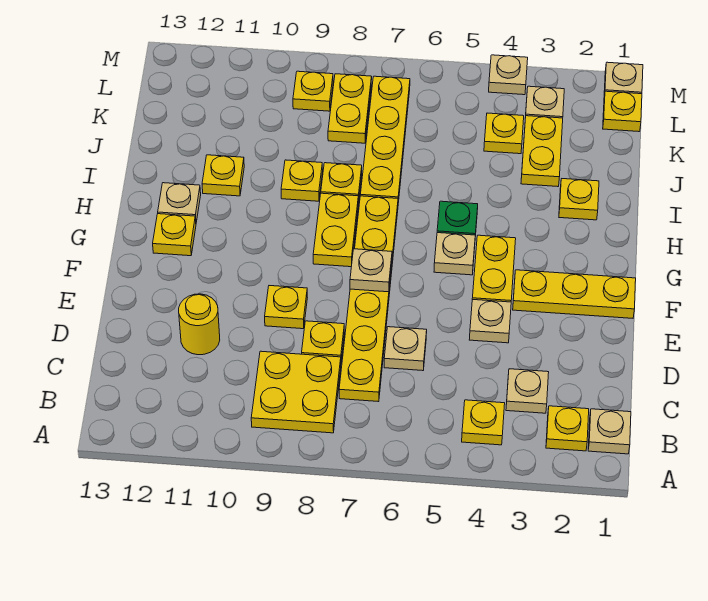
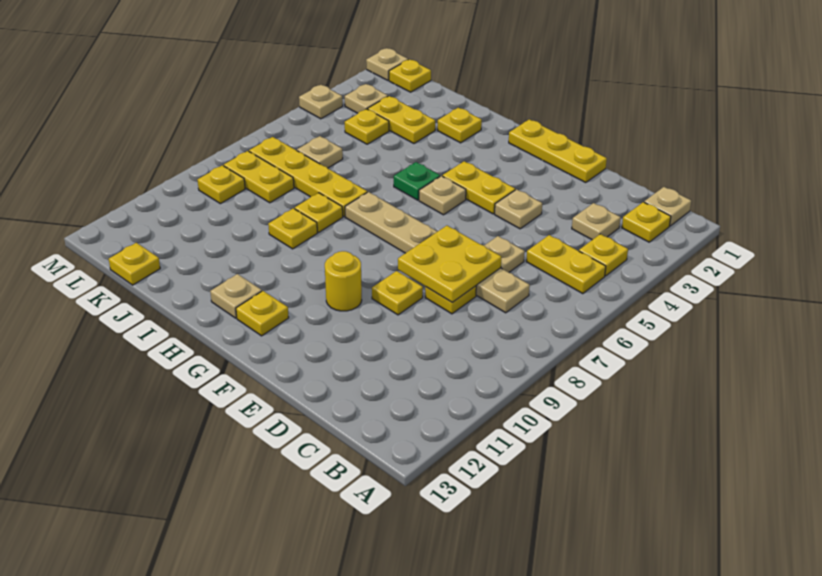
yellow 2x2 plate [251,351,341,433] -> yellow 2x2 plate moved to [398,226,501,302]
yellow 1x6 plate [339,196,398,402] -> tan 1x6 plate [345,192,530,313]
yellow 1x1 round brick [179,294,220,355] -> yellow 1x1 round brick moved to [325,251,362,311]
yellow 1x3 plate [513,270,636,318] -> yellow 1x3 plate turned to [509,119,607,183]
tan 1x1 plate [350,249,392,292] -> tan 1x1 plate moved to [297,136,343,168]
yellow 1x2 plate [313,193,358,267] -> yellow 1x2 plate moved to [526,235,606,294]
yellow 1x1 plate [202,155,244,196] -> yellow 1x1 plate moved to [109,243,160,285]

